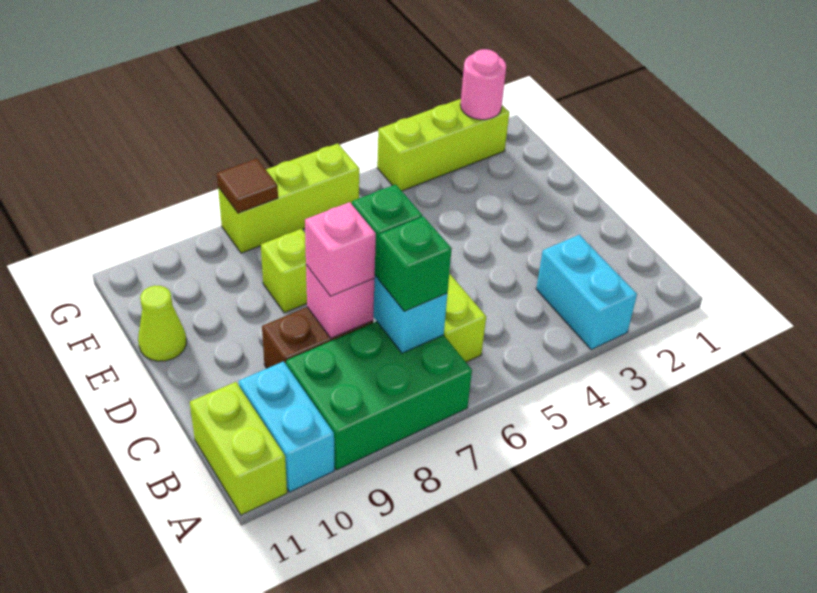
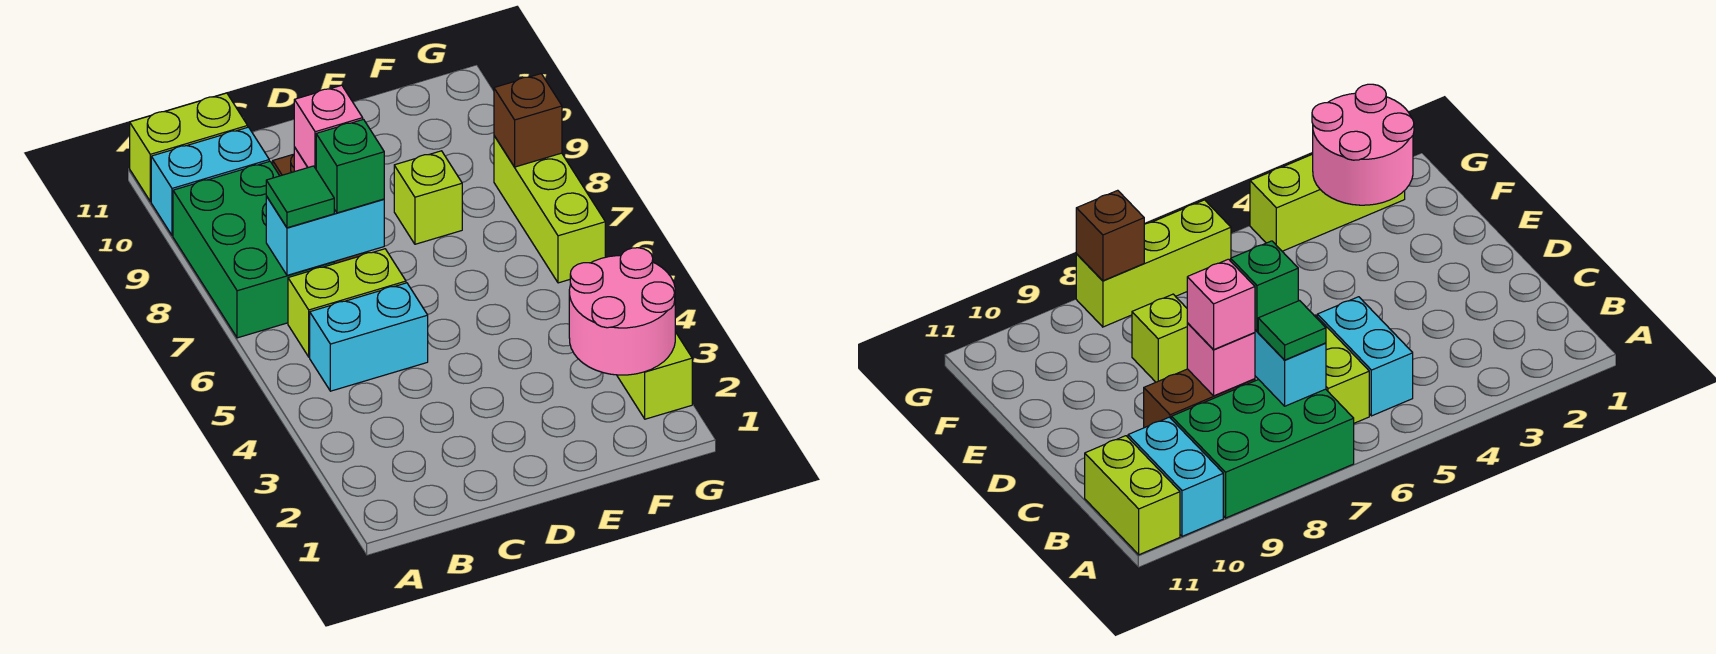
cyan 1x2 brick [536,235,637,350] -> cyan 1x2 brick moved to [310,283,428,391]
green 1x1 brick [378,216,452,311] -> green 1x1 tile [266,166,334,228]
lime 1x1 cone [138,286,186,361] -> none
pink 1x1 round brick [460,49,506,120] -> pink 2x2 round brick [569,248,675,375]
brown 1x1 tile [217,159,278,213] -> brown 1x1 brick [494,74,562,167]

